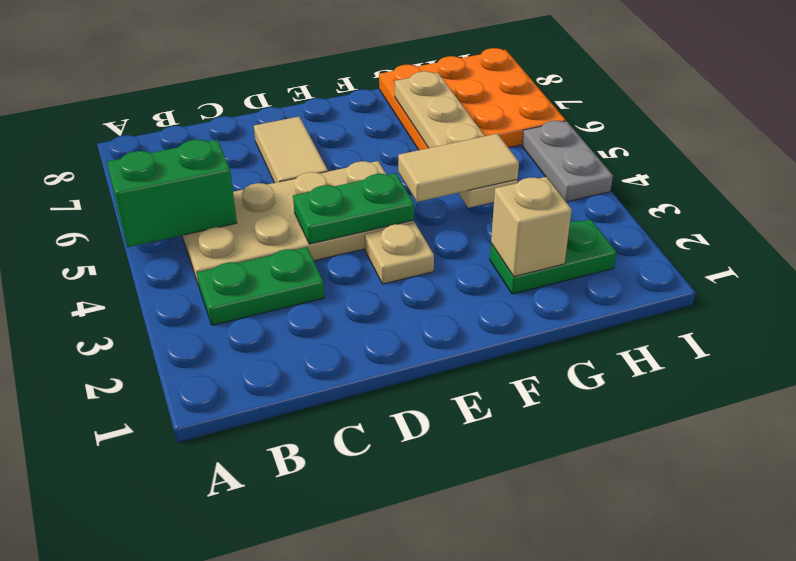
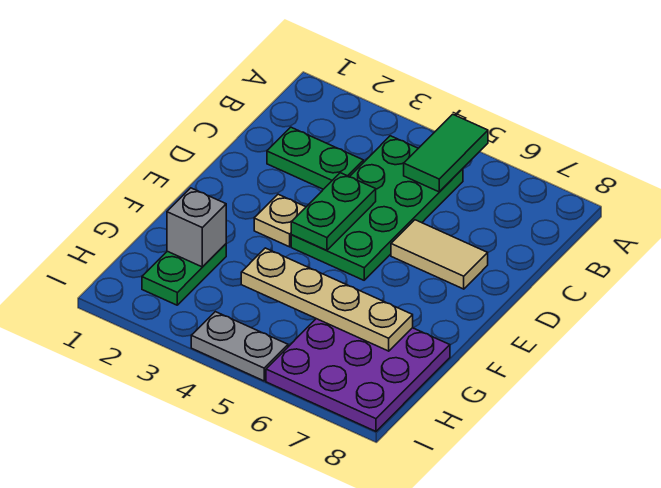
green 1x2 brick [107,140,237,247] -> green 1x2 tile [404,114,488,192]
green 1x2 plate [197,247,324,325] -> green 1x2 plate turned to [267,127,363,189]
tan 2x4 plate [182,161,414,286] -> green 2x4 plate [291,136,463,280]
tan 1x2 tile [398,134,519,202] -> none
tan 1x1 brick [491,177,572,277] -> grey 1x1 brick [167,188,226,267]
orange 3x3 plate [379,48,565,150] -> purple 3x3 plate [266,319,450,431]

